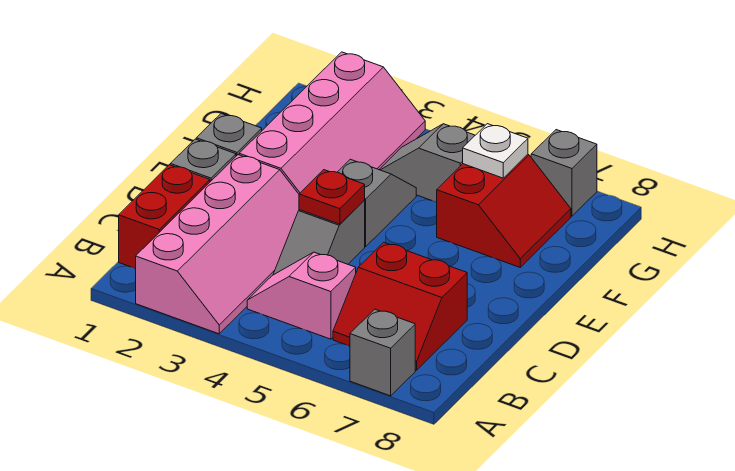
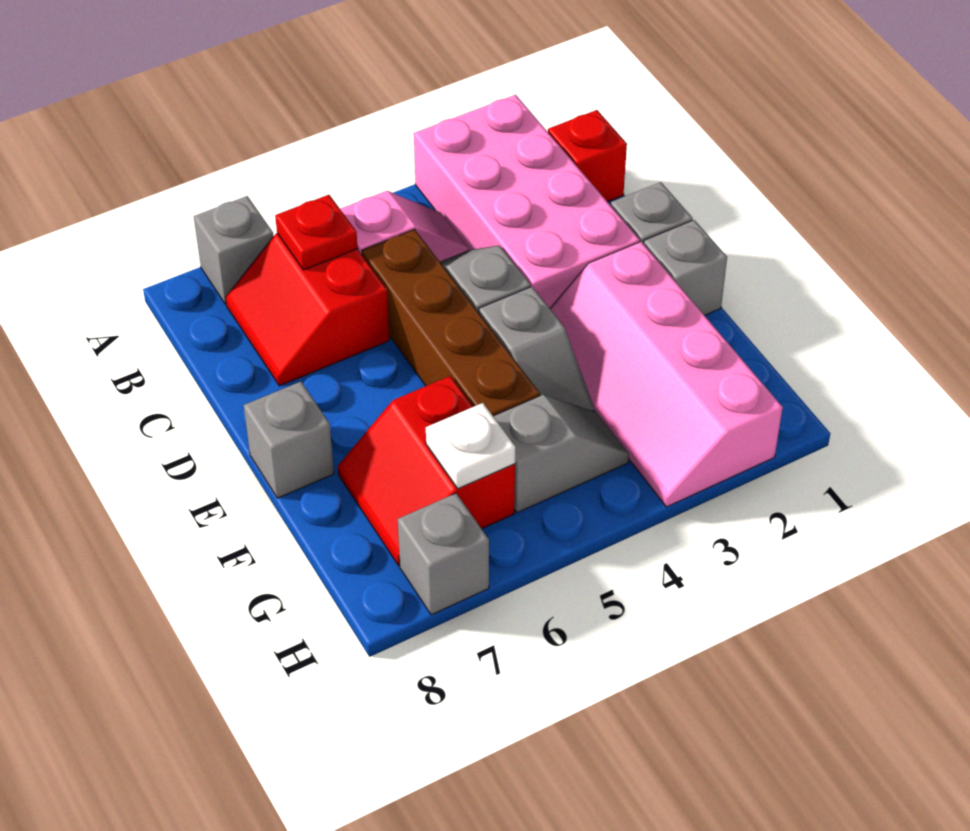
pink 2x4 slope [136,155,299,334] -> pink 2x4 brick [414,95,640,308]
red 1x2 brick [119,165,210,269] -> red 1x1 brick [548,110,627,202]
red 2x2 slope [333,242,467,370] -> red 2x2 slope turned to [226,233,390,386]
none -> brown 1x4 brick [362,229,540,416]
red 1x1 plate [299,170,365,224] -> red 1x1 plate moved to [275,195,358,270]
none -> grey 1x1 brick [244,382,334,498]

